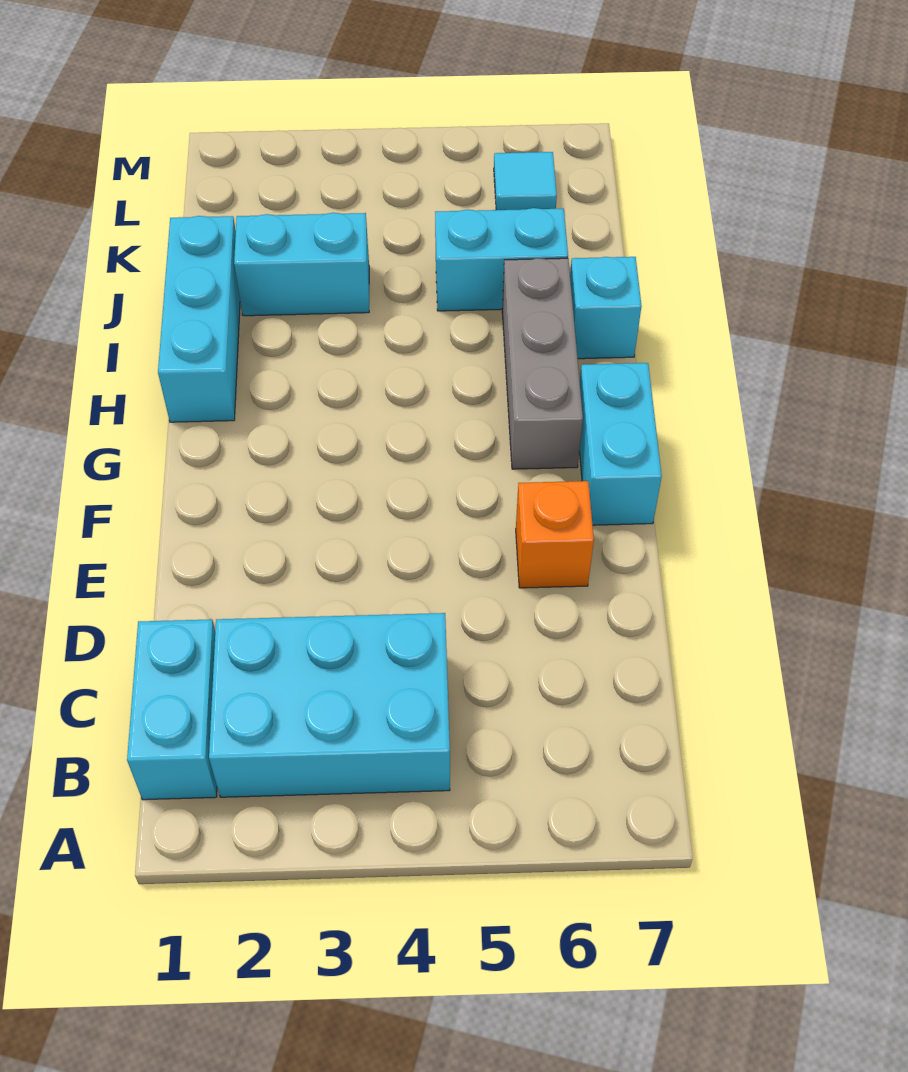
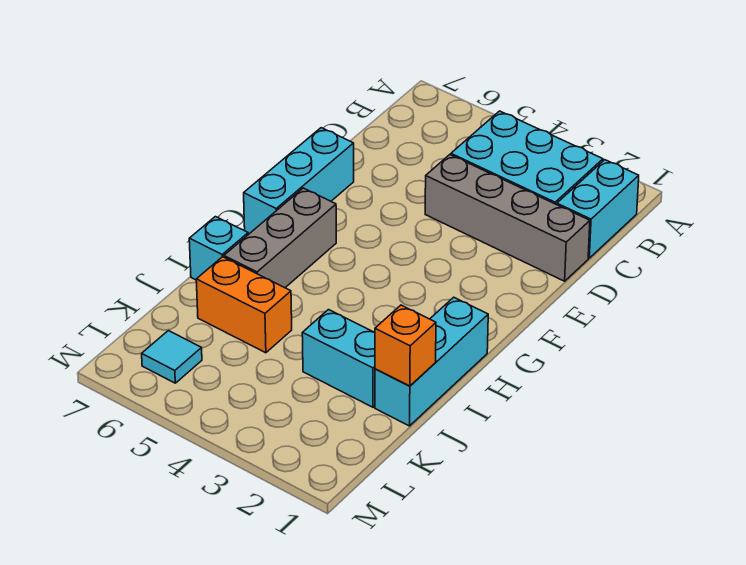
none -> grey 1x4 brick [425,155,590,281]
orange 1x1 brick [516,481,594,588] -> orange 1x1 brick moved to [375,305,436,386]
cyan 1x2 brick [579,363,662,525] -> cyan 1x3 brick [244,128,354,234]
cyan 1x2 brick [435,208,568,311] -> orange 1x2 brick [196,257,292,353]

